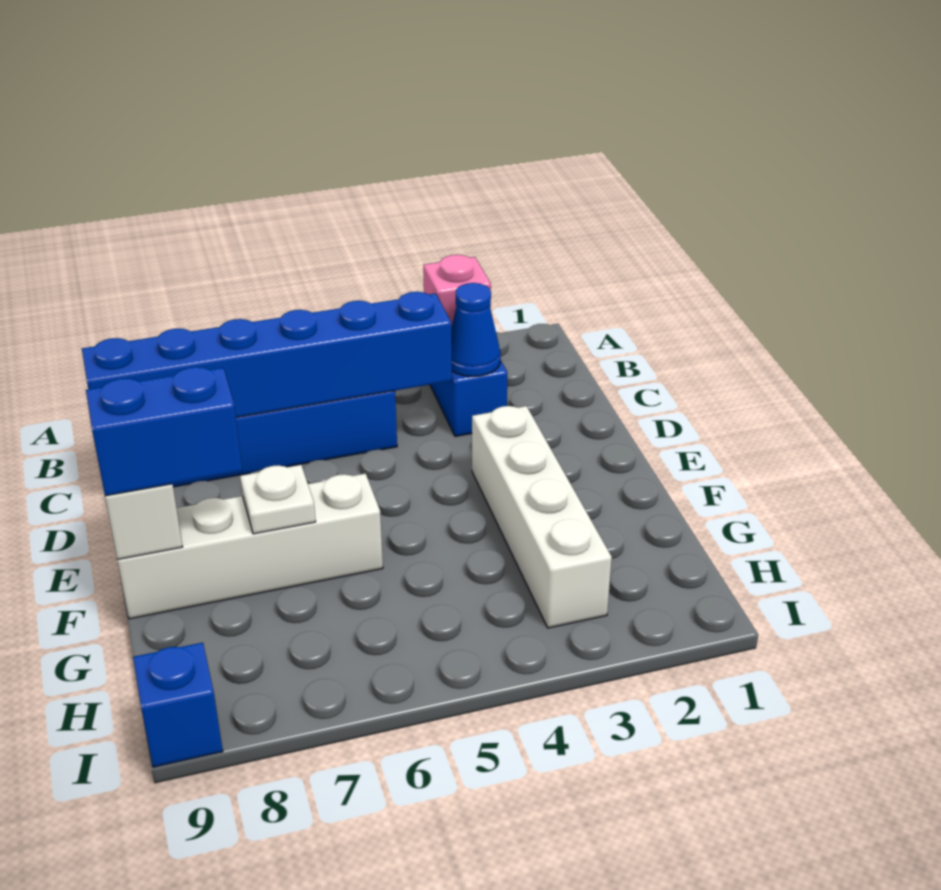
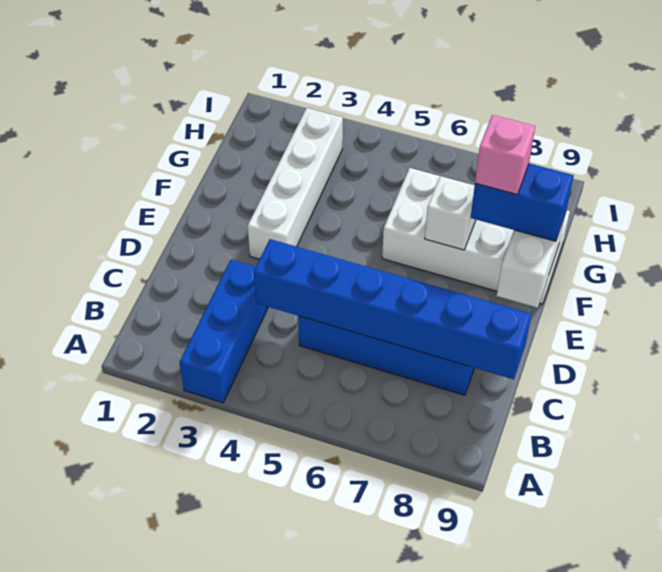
pink 1x1 brick [423,255,491,327] -> pink 1x1 brick moved to [475,115,535,195]
blue 1x1 cone [451,283,501,377] -> none
white 1x4 brick [117,474,383,619] -> white 2x4 brick [382,168,570,304]
white 1x1 plate [240,465,316,534] -> white 1x1 brick [425,176,476,250]
blue 1x1 brick [133,643,223,767] -> none

